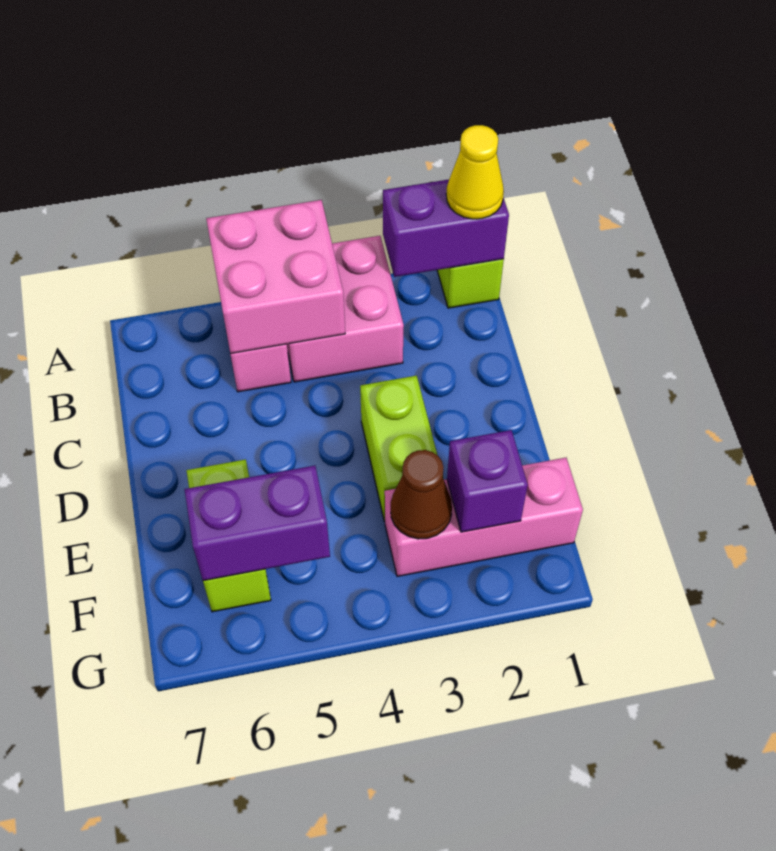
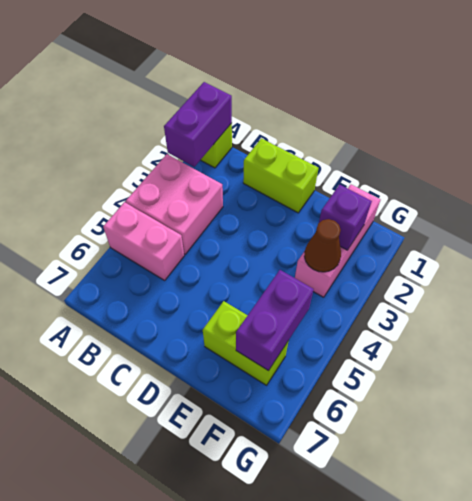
yellow 1x1 cone [446,125,504,219] -> none
pink 2x2 brick [206,200,345,354] -> none
lime 1x2 brick [360,376,437,522] -> lime 1x2 brick moved to [243,138,318,213]

